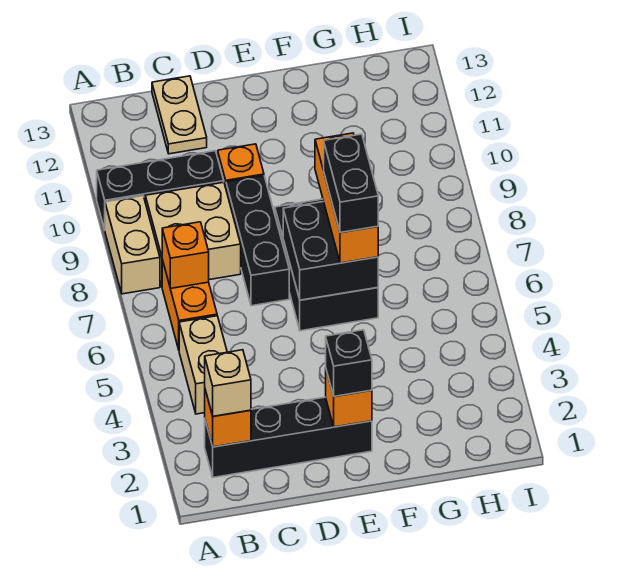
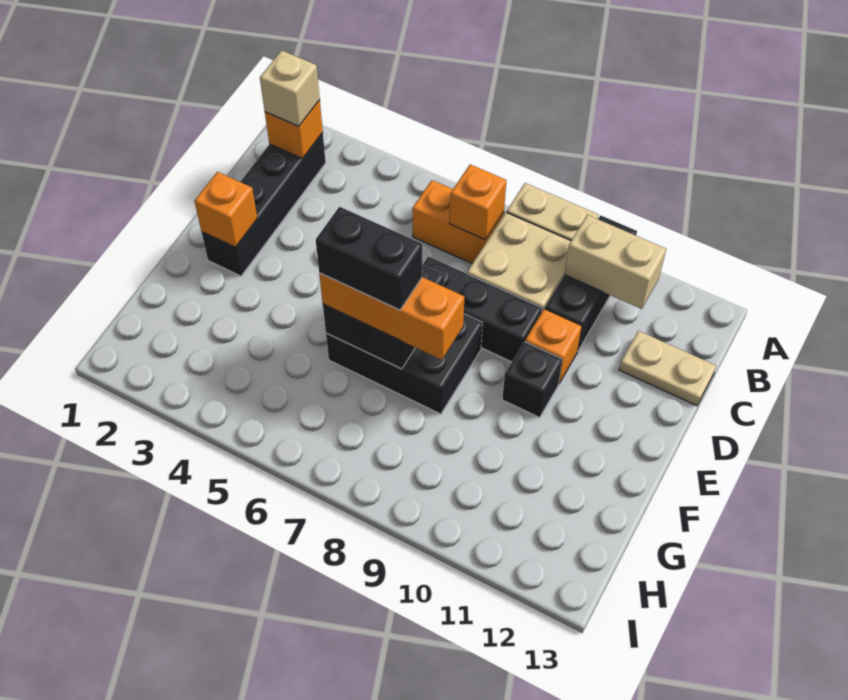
tan 1x2 brick [179,316,227,414] -> tan 1x2 brick moved to [564,215,666,309]
black 1x1 brick [326,330,372,396] -> black 1x1 brick moved to [502,342,562,417]

